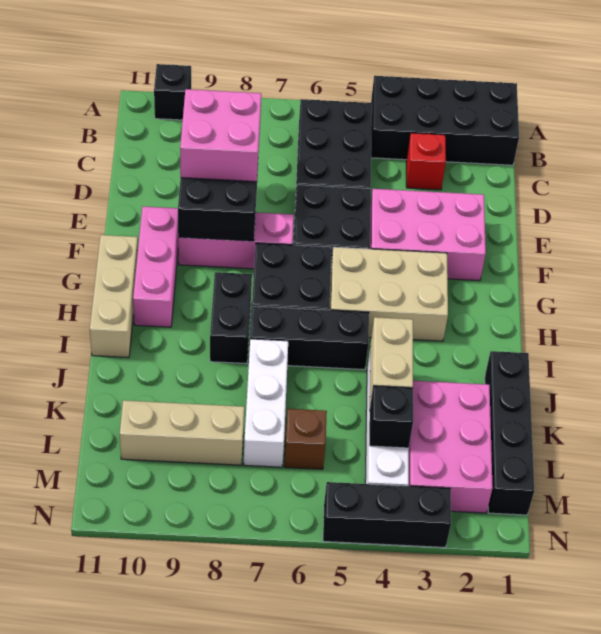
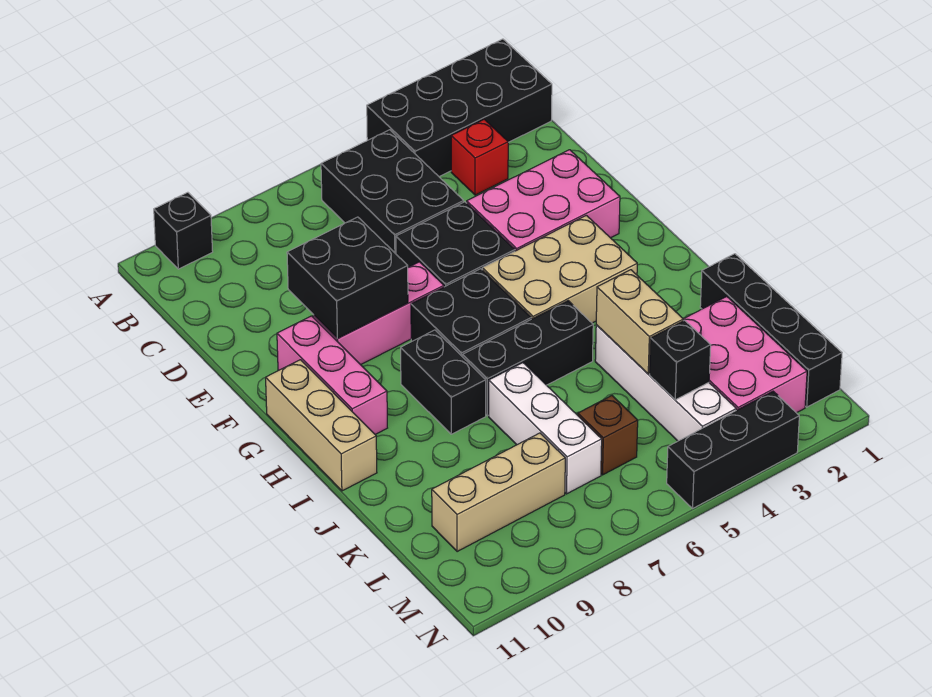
pink 2x2 brick [180,89,261,182] -> none

